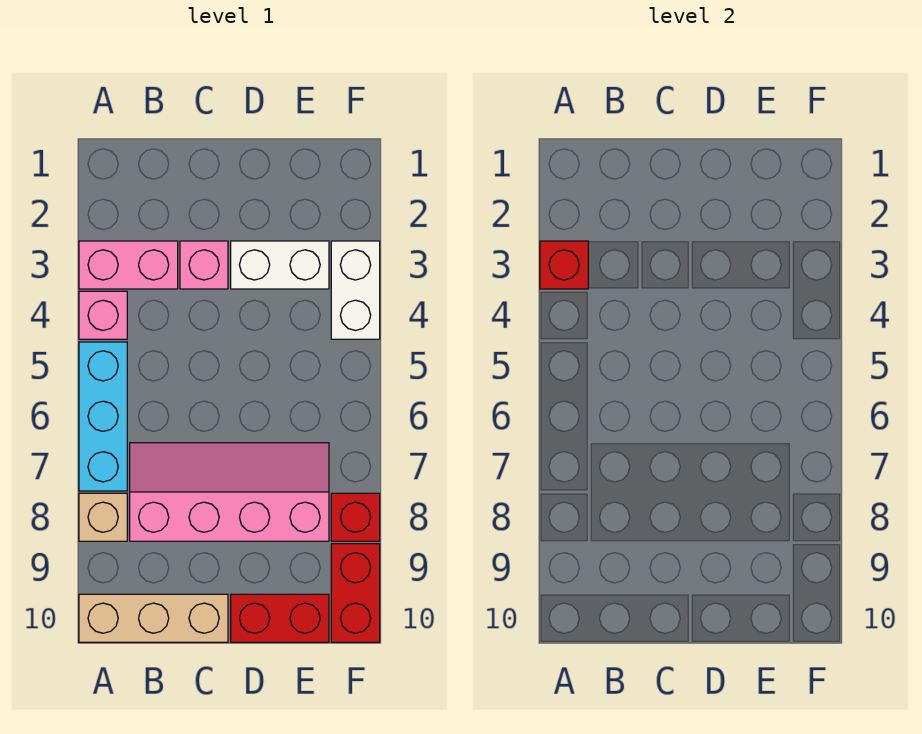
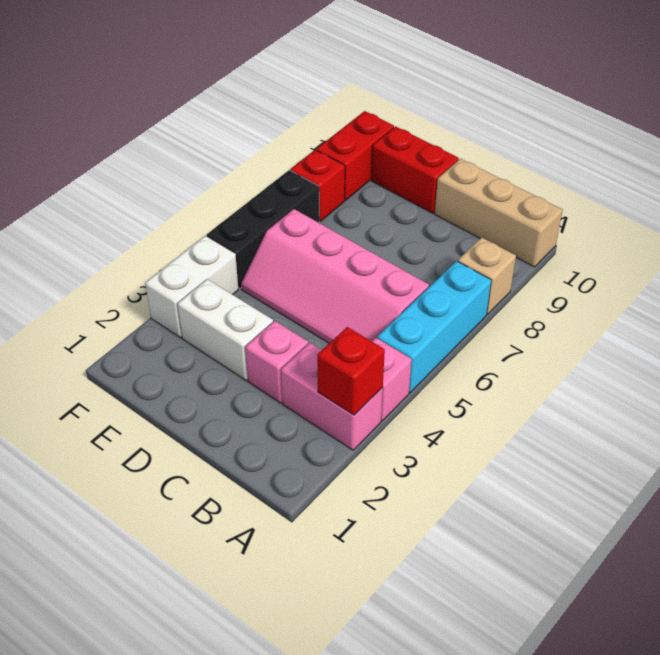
pink 2x4 slope [130,443,329,541] -> pink 2x4 slope moved to [241,209,429,343]
none -> black 1x3 brick [207,170,319,288]

